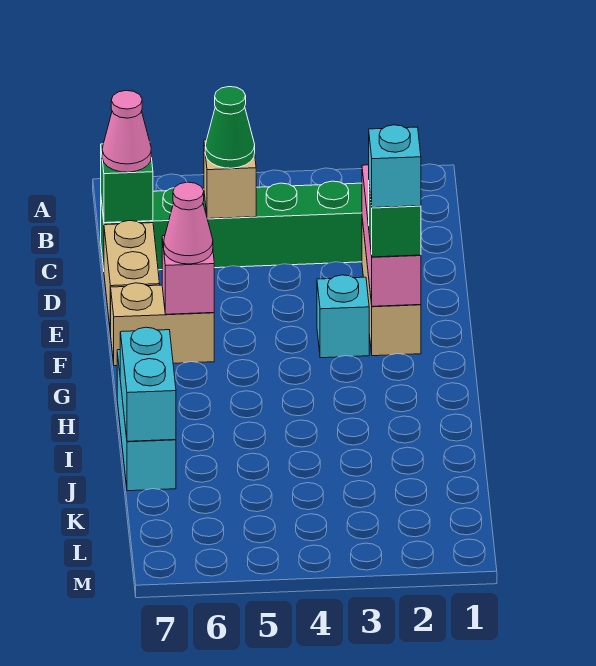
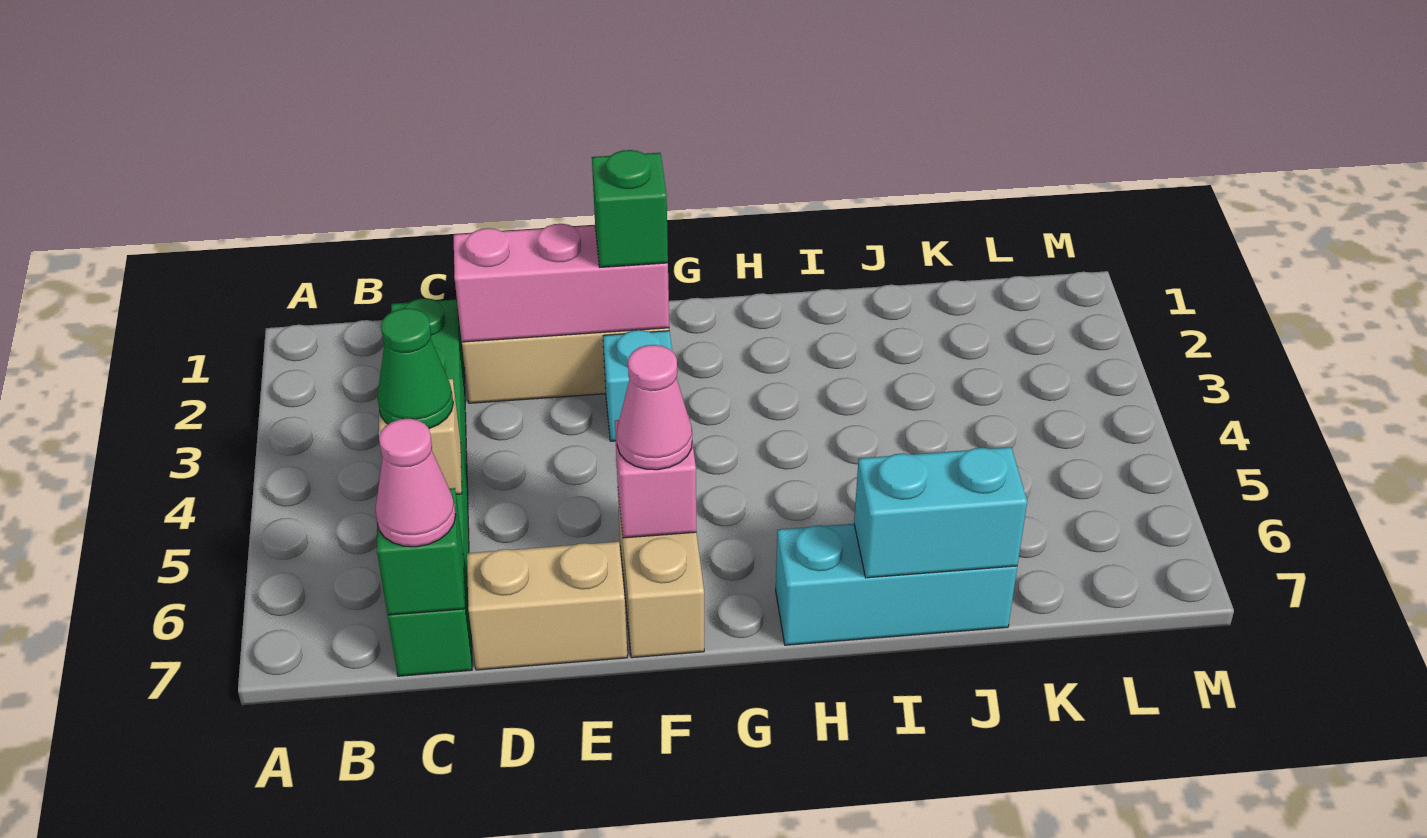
cyan 1x1 brick [369,125,421,208] -> none

